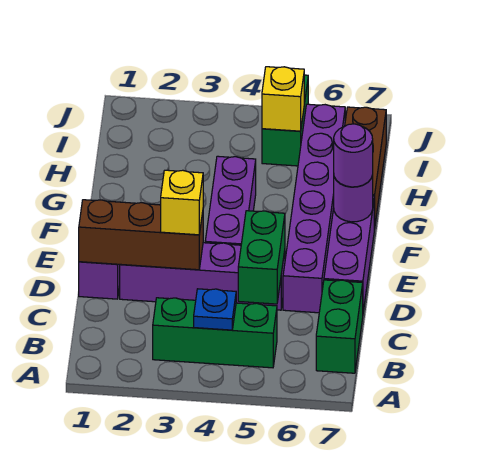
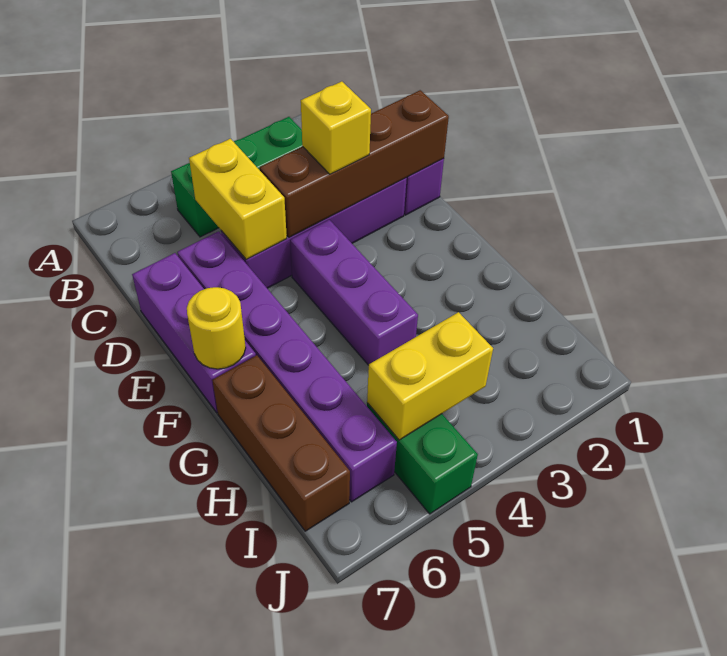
blue 1x1 plate [194,289,236,330] -> none
green 1x2 brick [316,280,363,373] -> none
green 1x2 brick [238,211,285,304] -> yellow 1x2 brick [189,139,287,259]
brown 1x3 brick [79,200,203,270] -> brown 1x4 brick [260,90,449,238]
purple 1x1 round brick [334,176,373,222] -> yellow 1x1 round brick [187,287,246,369]
purple 1x1 round brick [334,124,373,187] -> none
yellow 1x1 brick [262,67,304,131] -> yellow 1x2 brick [367,312,493,440]

